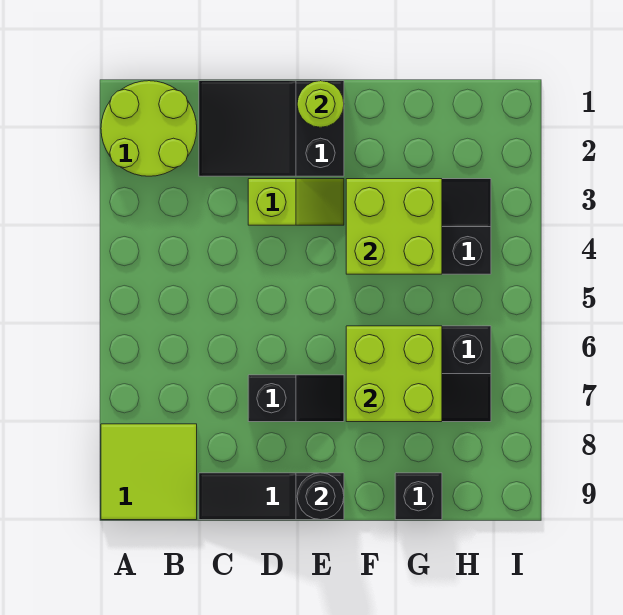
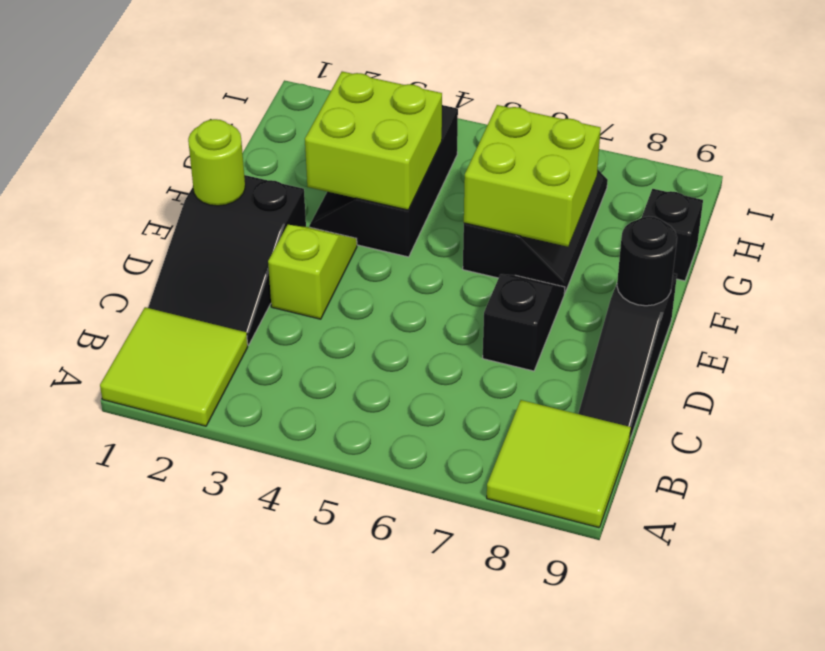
lime 2x2 round brick [101,81,197,176] -> lime 2x2 tile [100,307,248,426]

